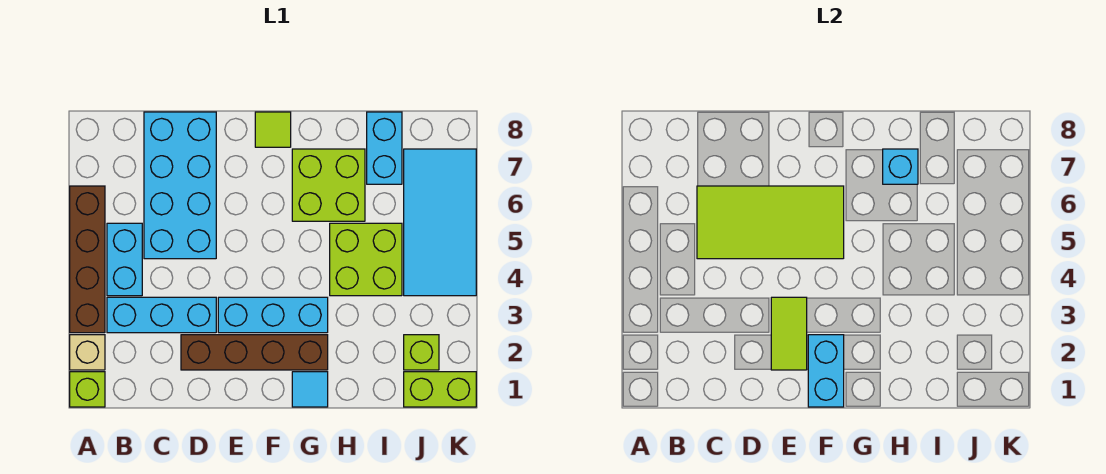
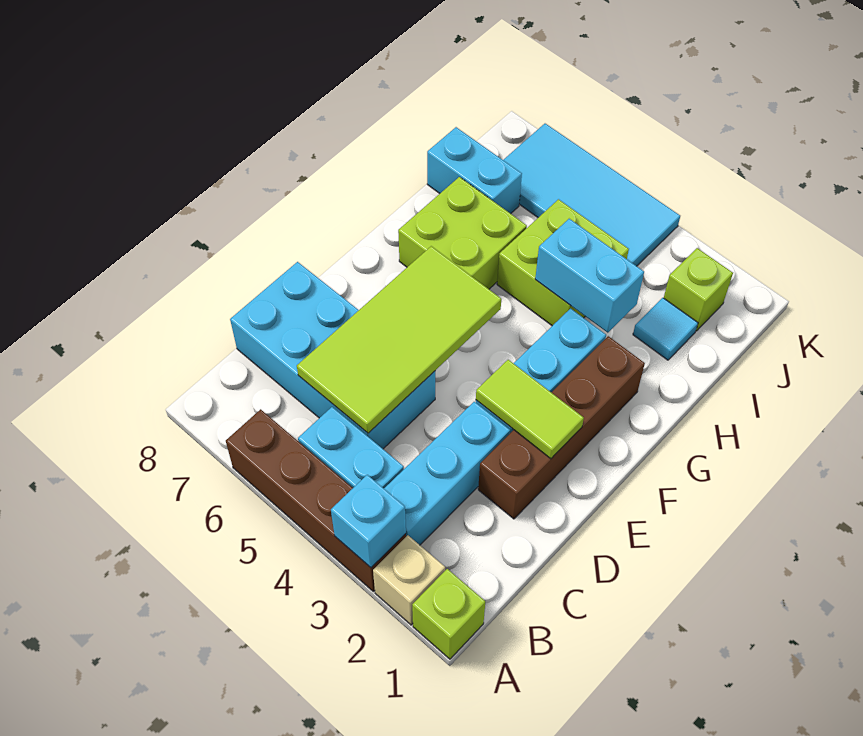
cyan 1x2 brick [808,335,844,407] -> cyan 1x2 brick moved to [535,219,644,333]
lime 1x1 tile [255,112,291,147] -> none
cyan 1x1 tile [292,372,328,407] -> cyan 1x1 tile moved to [633,298,698,360]
cyan 1x1 brick [883,149,918,184] -> cyan 1x1 brick moved to [331,475,406,567]
lime 1x2 brick [404,372,476,407] -> none

